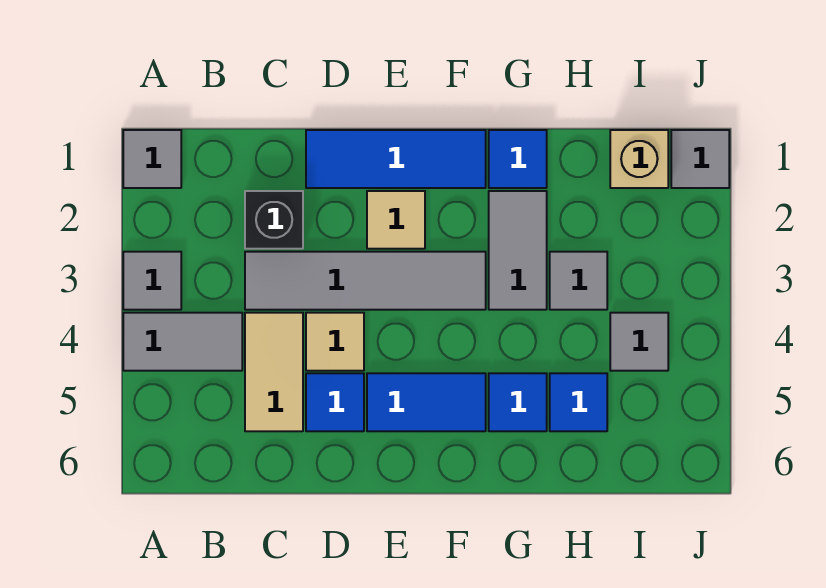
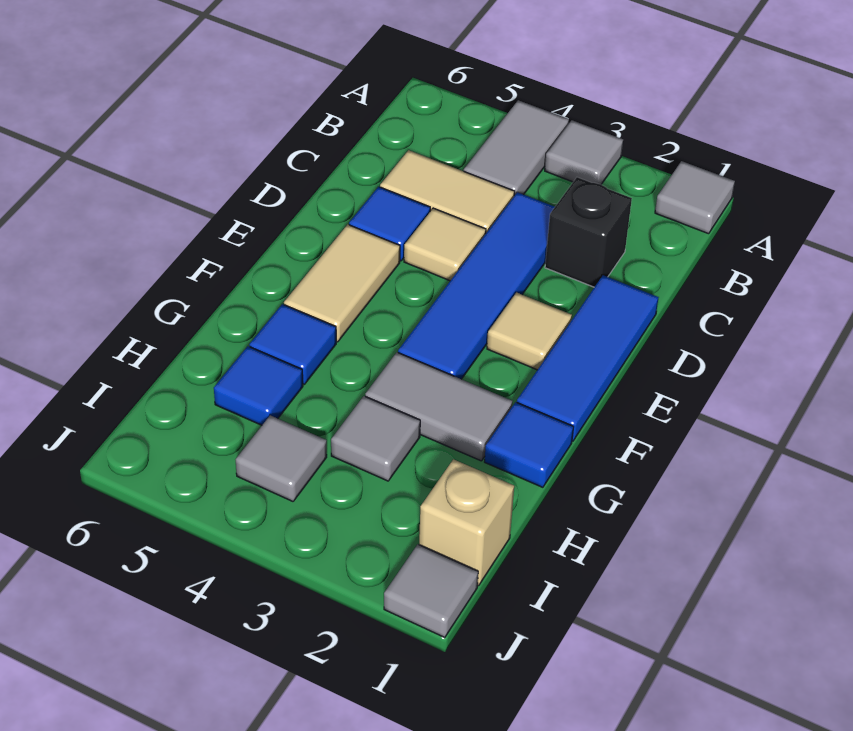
grey 1x4 tile [245,252,486,310] -> blue 1x4 tile [398,192,555,379]
blue 1x2 tile [367,373,486,431] -> tan 1x2 tile [284,224,400,342]

